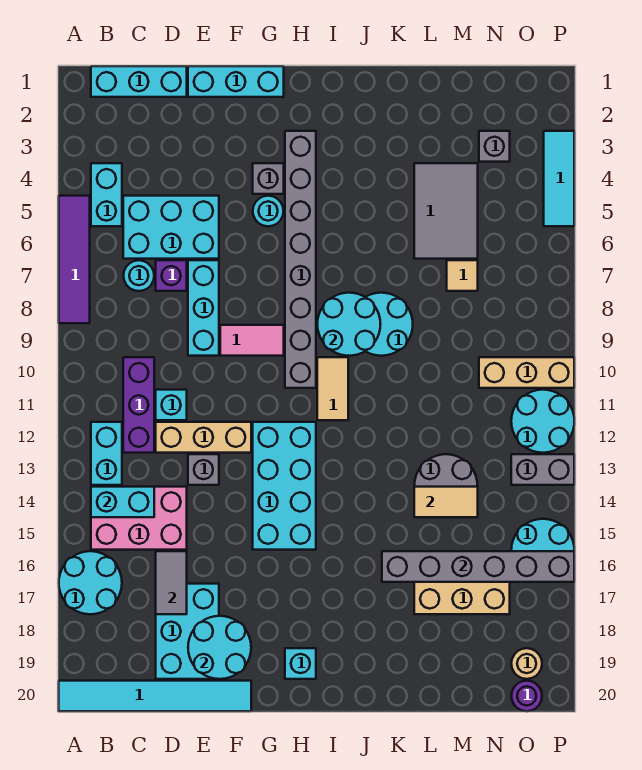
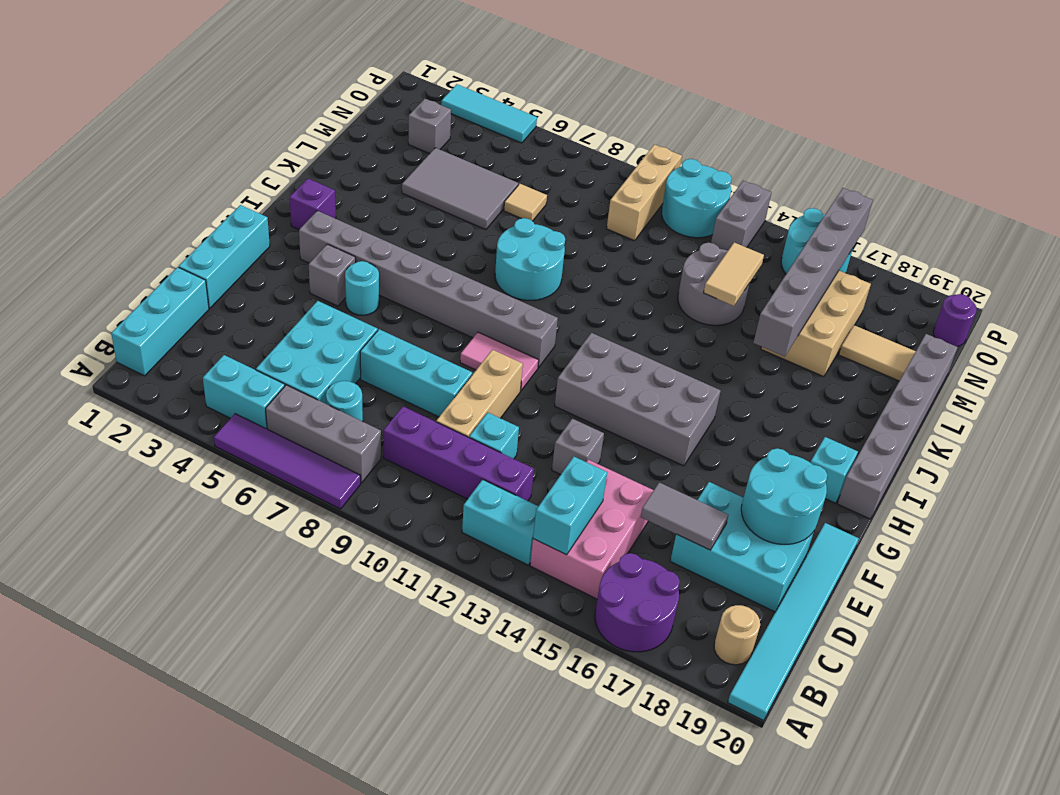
cyan 2x2 round brick [59,551,122,614] -> purple 2x2 round brick [595,553,680,652]
none -> grey 1x3 brick [266,385,381,483]
purple 1x3 brick [123,357,154,453] -> purple 1x4 brick [384,407,534,501]
purple 1x1 brick [156,260,187,291] -> purple 1x1 brick moved to [290,179,336,230]
tan 1x3 brick [156,422,251,453] -> tan 1x3 brick moved to [436,350,523,437]
pink 1x2 tile [220,325,284,356] -> pink 1x2 tile turned to [460,332,539,391]
cyan 2x4 brick [253,422,316,550] -> grey 2x4 brick [555,333,721,466]
none -> grey 1x6 brick [838,334,958,519]
cyan 2x2 round brick [317,293,381,356] -> none
tan 1x2 tile [317,357,348,420] -> tan 1x2 tile moved to [839,325,916,381]
tan 1x1 round brick [511,648,542,679] -> tan 1x1 round brick moved to [714,605,760,665]

